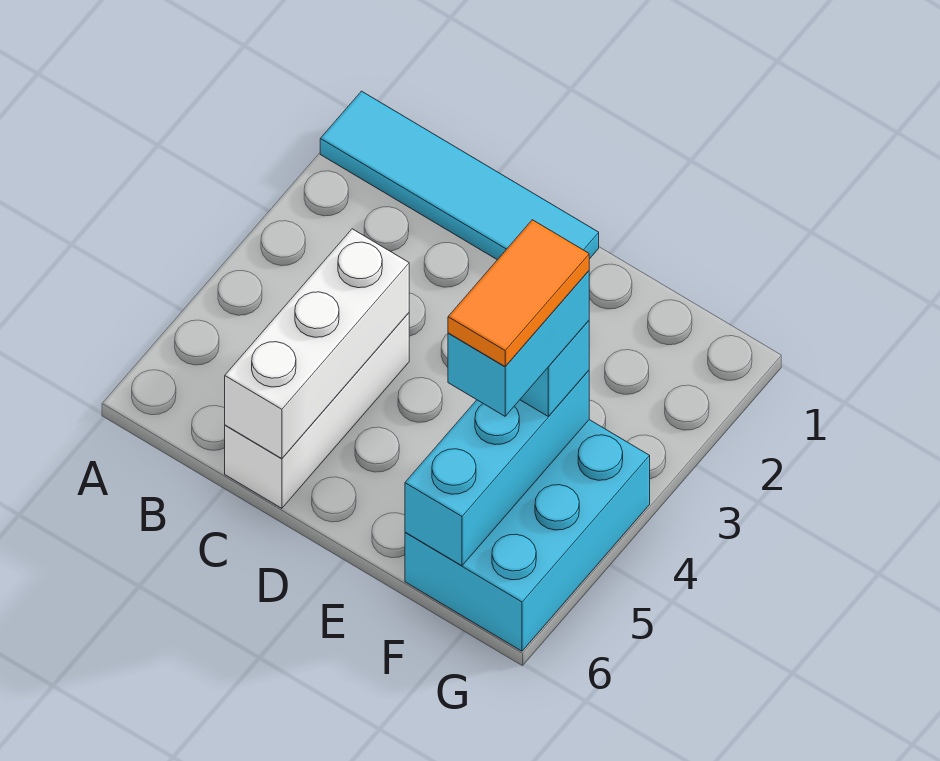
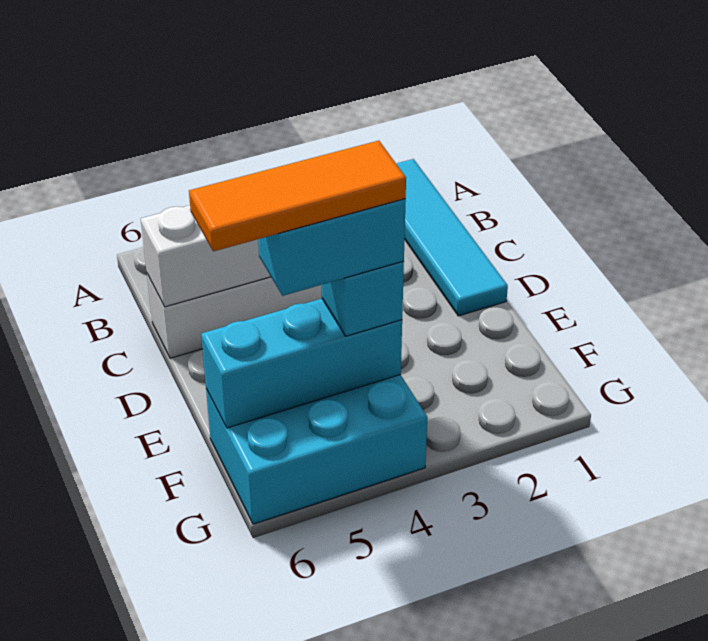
orange 1x2 tile [448,220,589,366] -> orange 1x3 tile [189,141,406,251]

